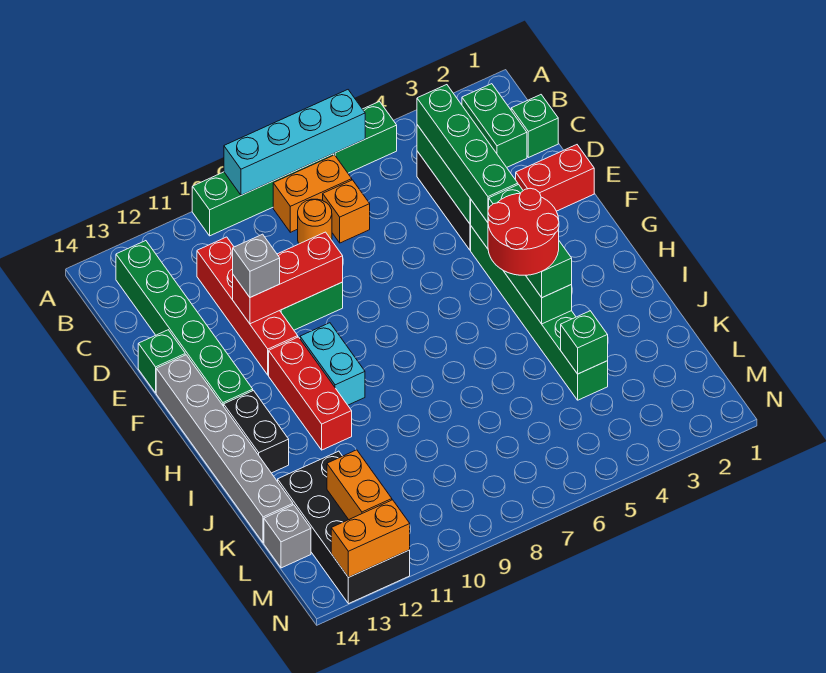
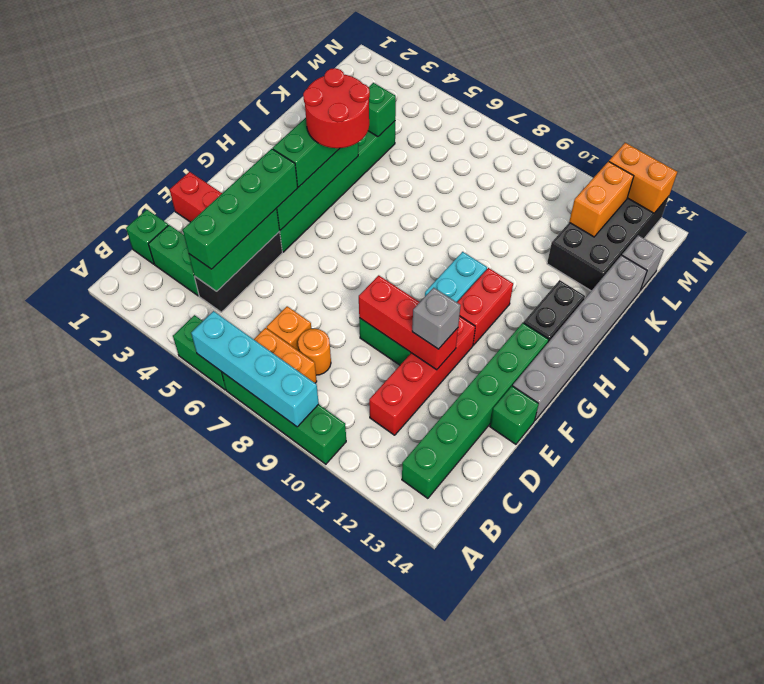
green 1x2 brick [462,84,527,167] -> green 1x2 brick turned to [148,225,199,296]
red 1x3 brick [269,337,352,450] -> red 1x2 brick [457,268,513,345]

